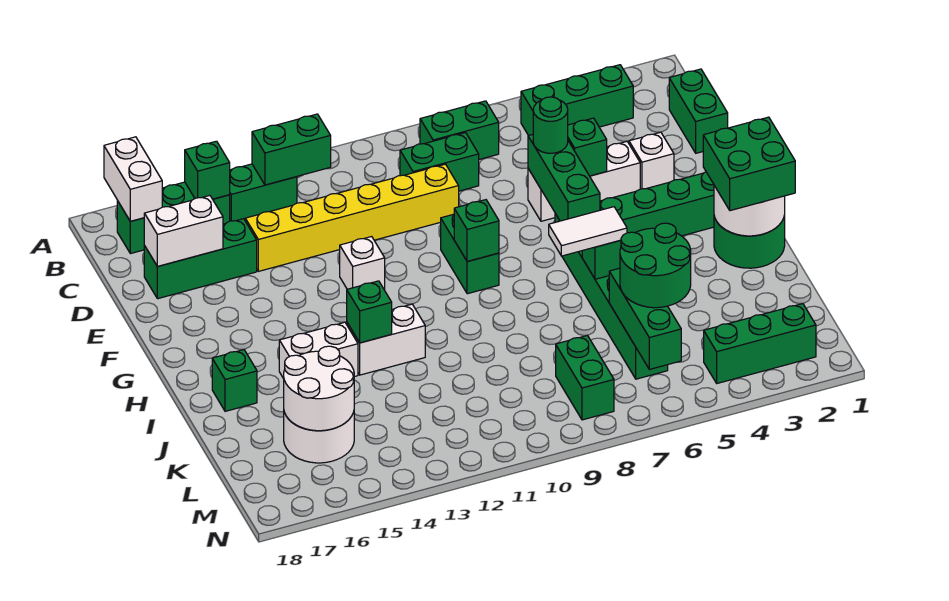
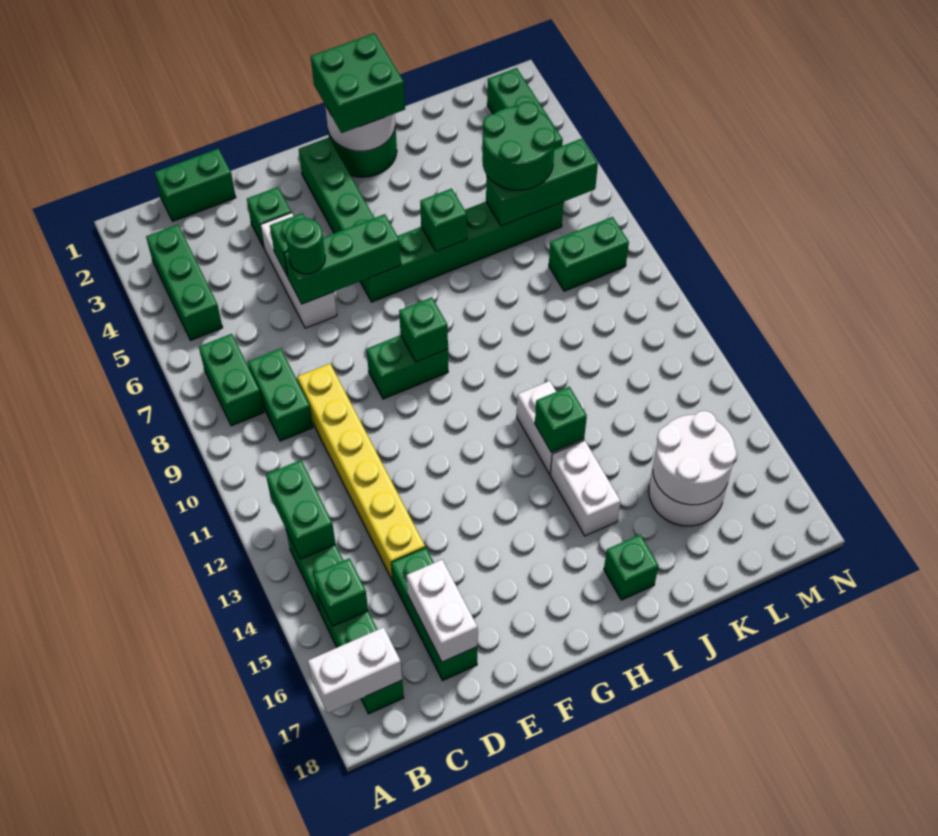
white 1x1 brick [629,132,674,189] -> green 1x1 brick [247,187,291,247]
white 1x1 brick [340,237,385,290] -> none
white 1x2 tile [549,207,627,256] -> none

